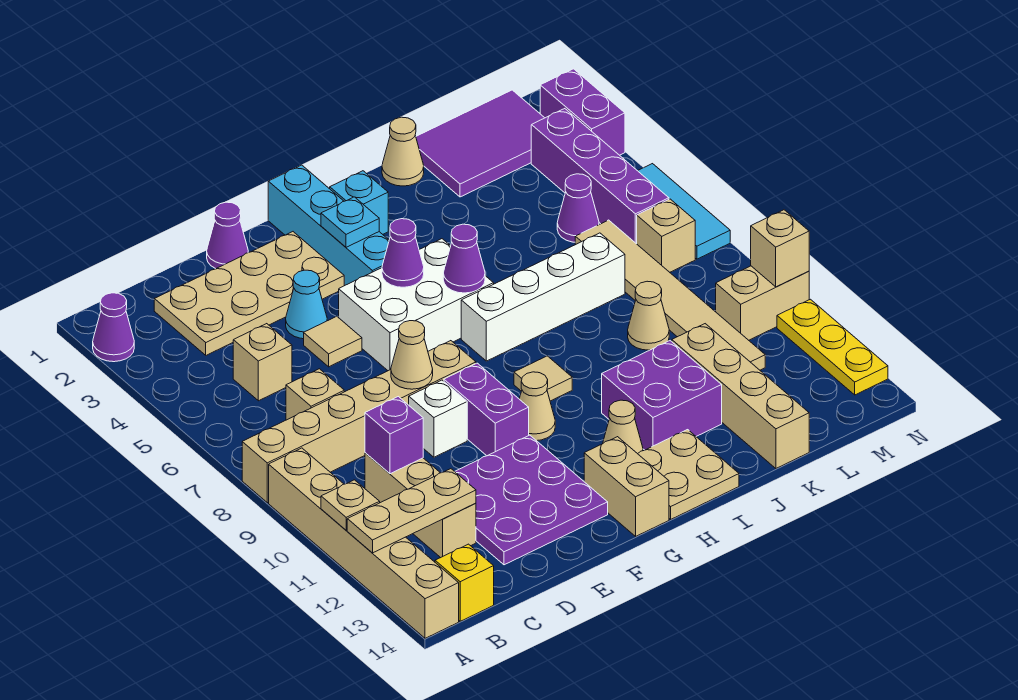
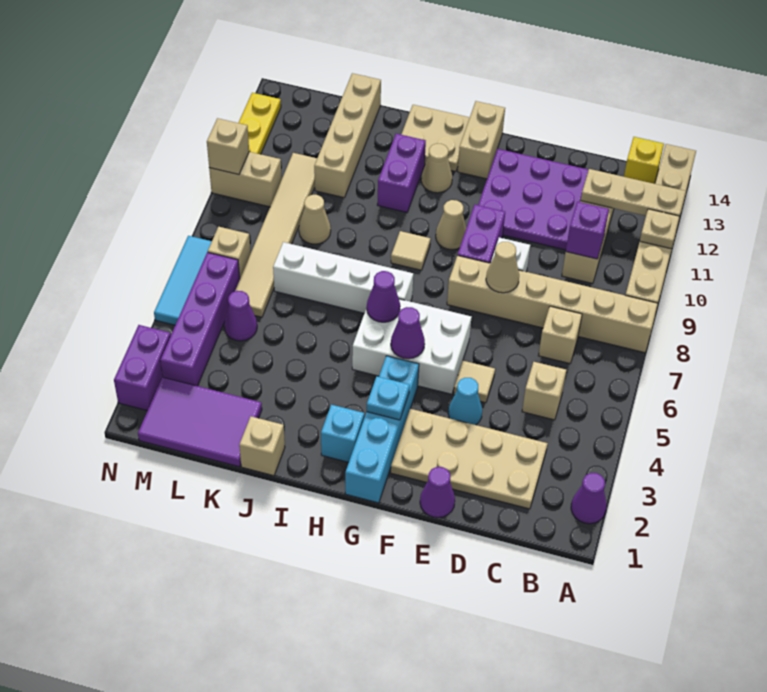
purple 2x2 brick [602,341,722,450] -> purple 1x2 brick [377,134,426,212]
tan 1x1 cone [382,117,424,186] -> tan 1x1 brick [239,417,285,476]

